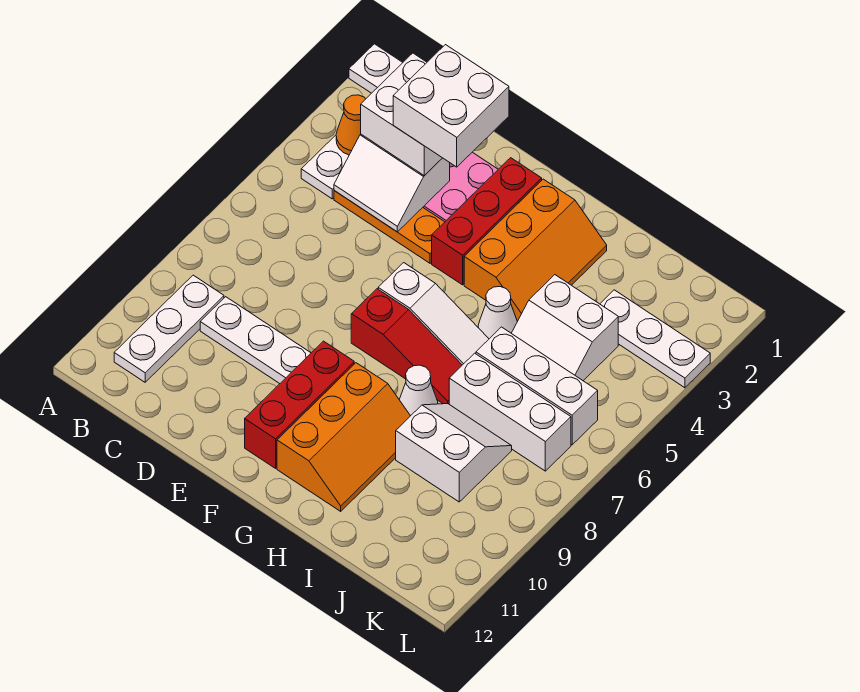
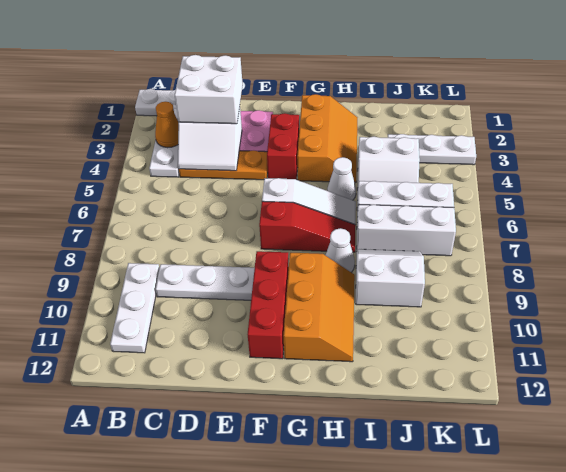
white 2x2 brick [393,45,509,167] -> none
red 1x3 brick [432,158,542,285] -> red 1x2 brick [267,113,299,179]

